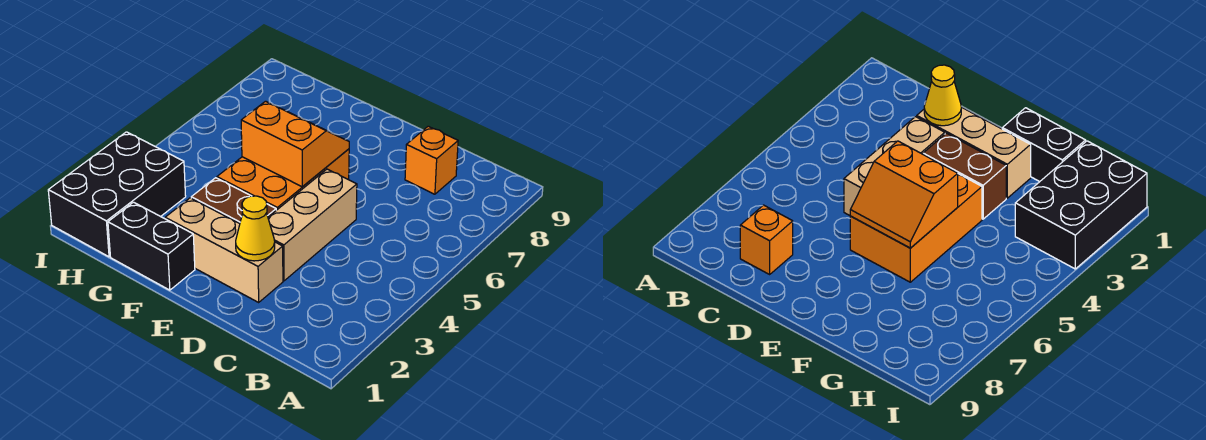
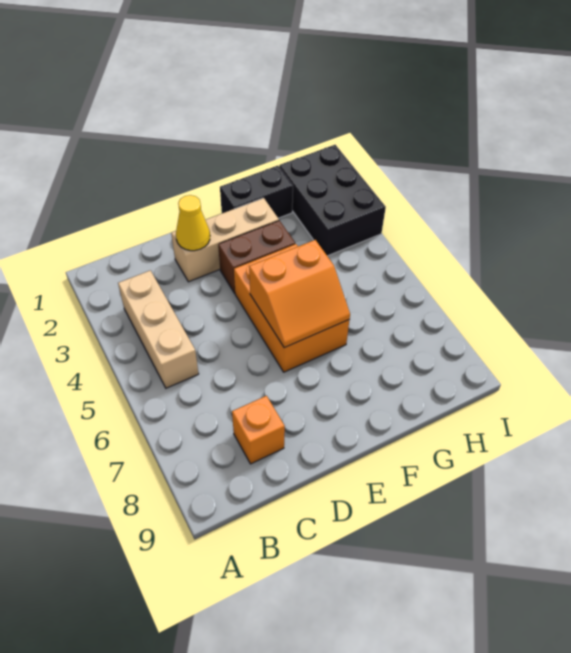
tan 1x3 brick [268,169,357,281] -> tan 1x3 brick moved to [118,270,199,388]

